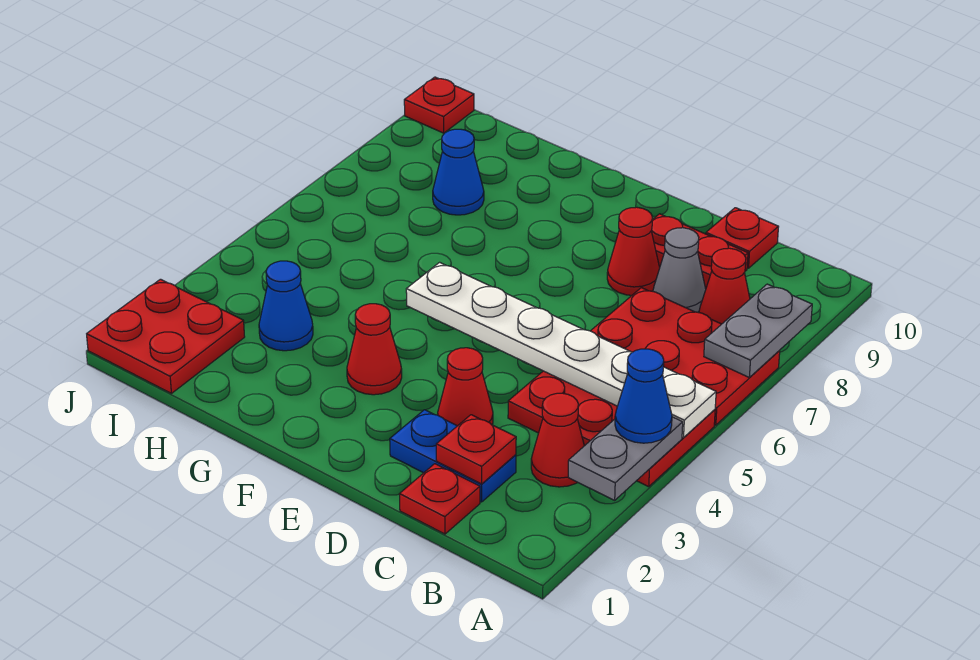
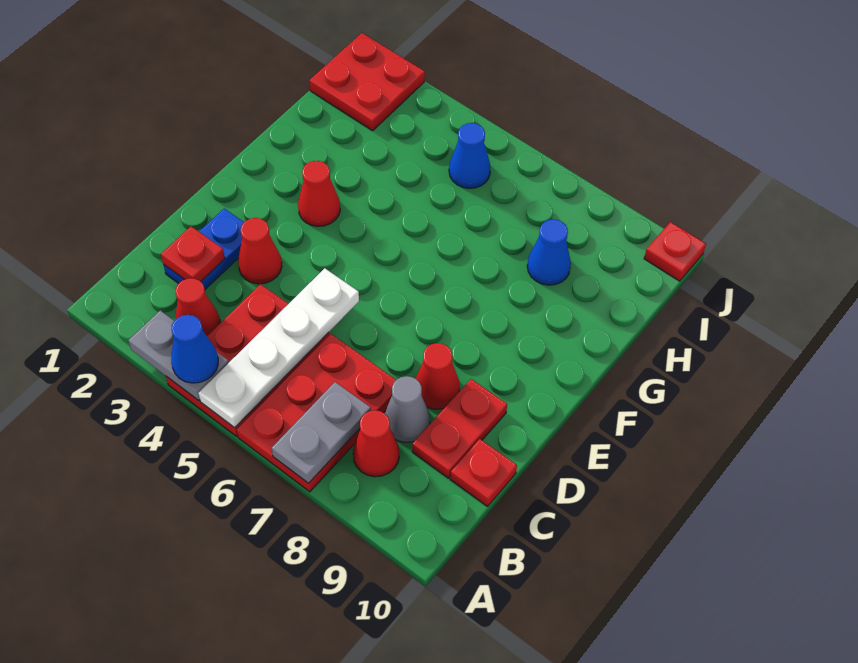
white 1x6 plate [406,262,716,438] -> white 1x4 plate [198,268,359,428]
grey 1x2 plate [704,284,812,377] -> grey 1x2 plate turned to [272,382,371,483]
red 1x1 plate [399,464,480,534] -> none
blue 1x1 cone [259,261,313,351] -> blue 1x1 cone moved to [449,123,491,188]

